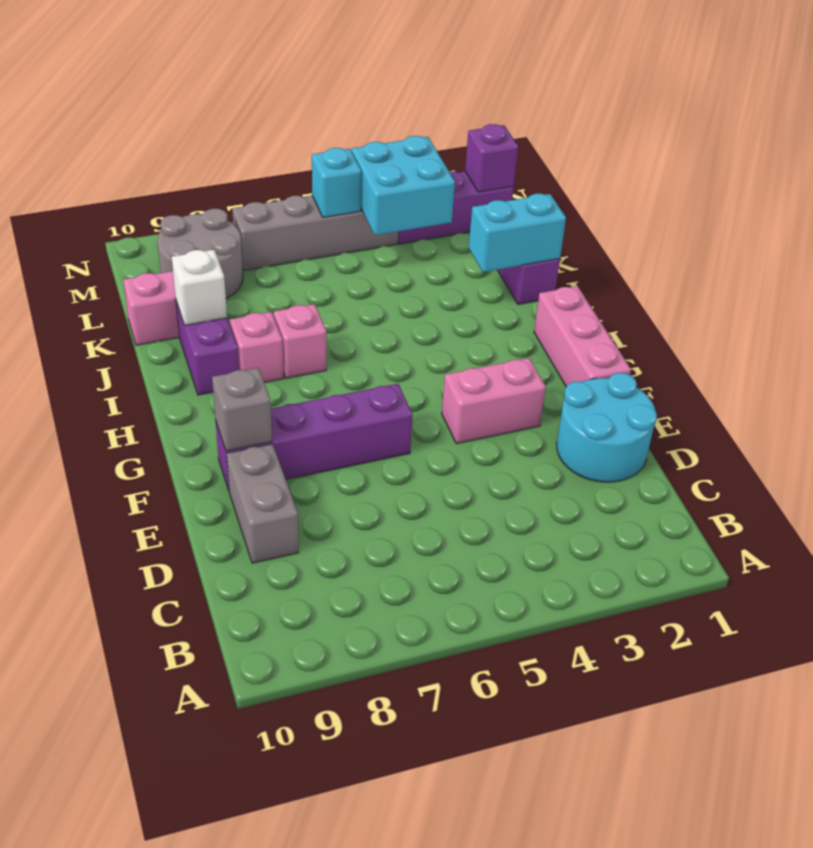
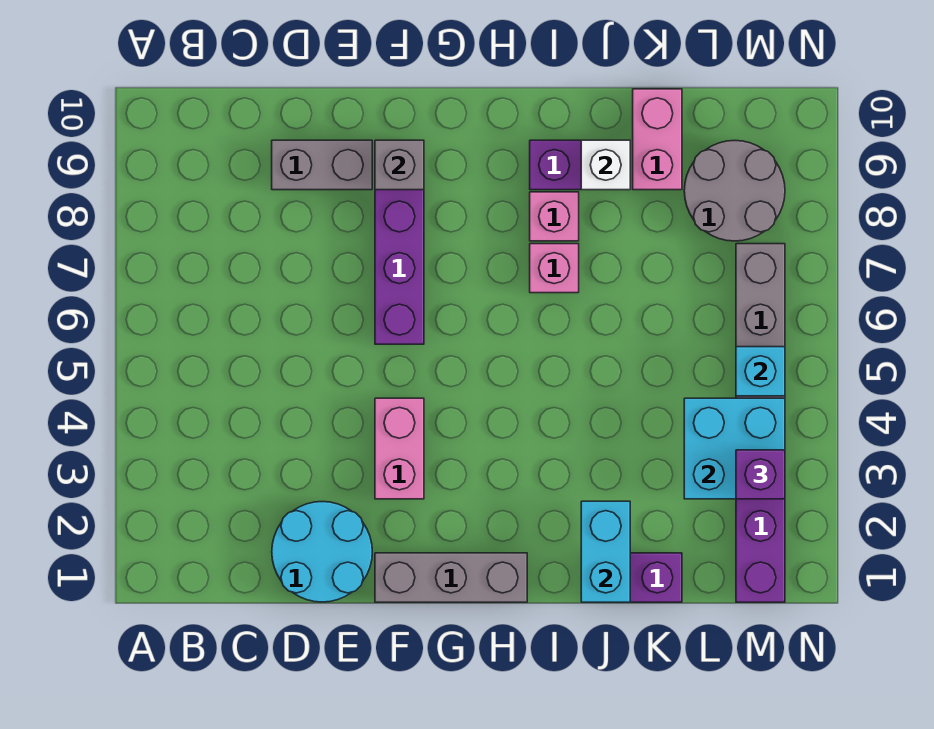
pink 1x3 brick [534,286,631,387] -> grey 1x3 brick [375,553,527,602]
purple 1x1 brick [465,124,518,192] -> purple 1x1 brick moved to [736,450,785,499]

